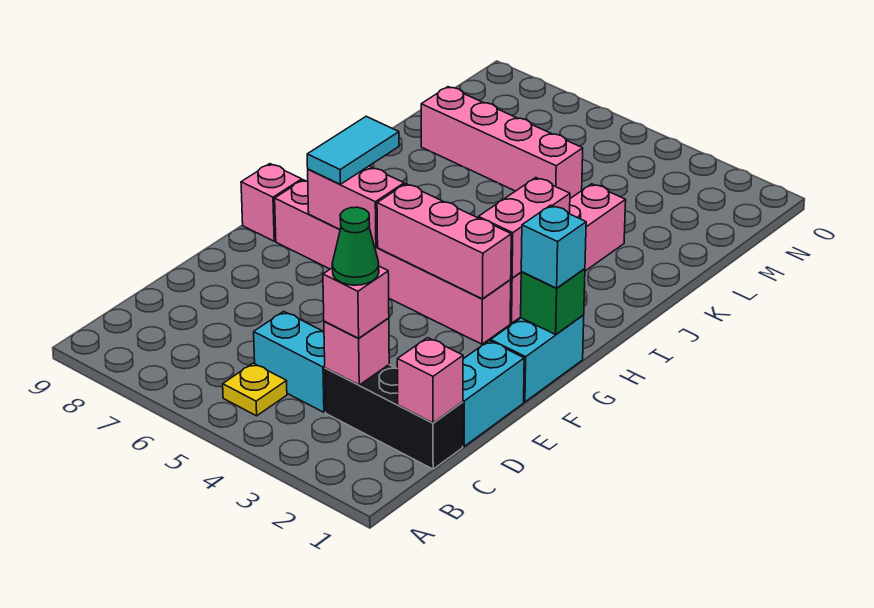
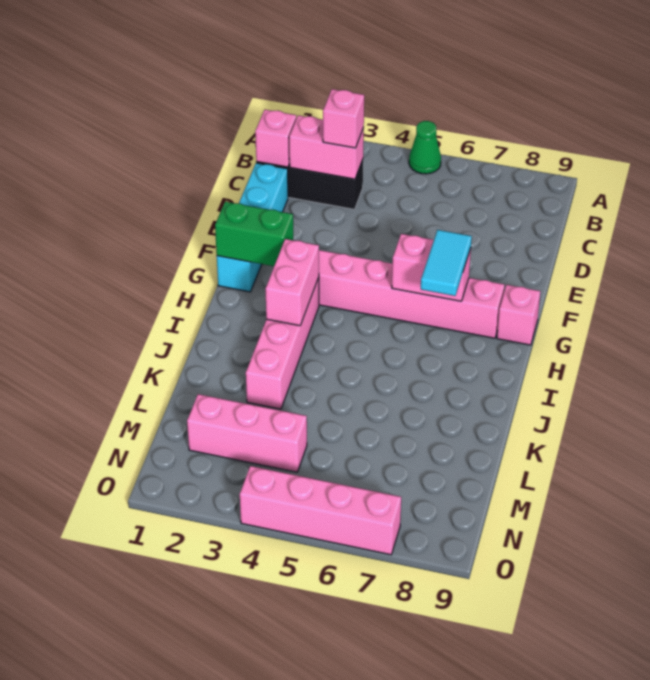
yellow 1x1 plate [223,363,287,416] -> none
pink 1x1 brick [324,318,389,385] -> pink 1x2 brick [289,115,364,179]
green 1x1 cone [332,207,379,285] -> green 1x1 cone moved to [409,121,441,174]
cyan 1x2 brick [254,311,326,412] -> none
green 1x1 brick [521,269,585,335] -> green 1x2 brick [215,202,293,266]
cyan 1x1 brick [521,205,586,288] -> none
pink 1x3 brick [377,184,511,299] -> pink 1x3 brick moved to [187,394,307,472]
pink 1x4 brick [421,87,583,198] -> pink 1x4 brick moved to [240,466,401,555]

